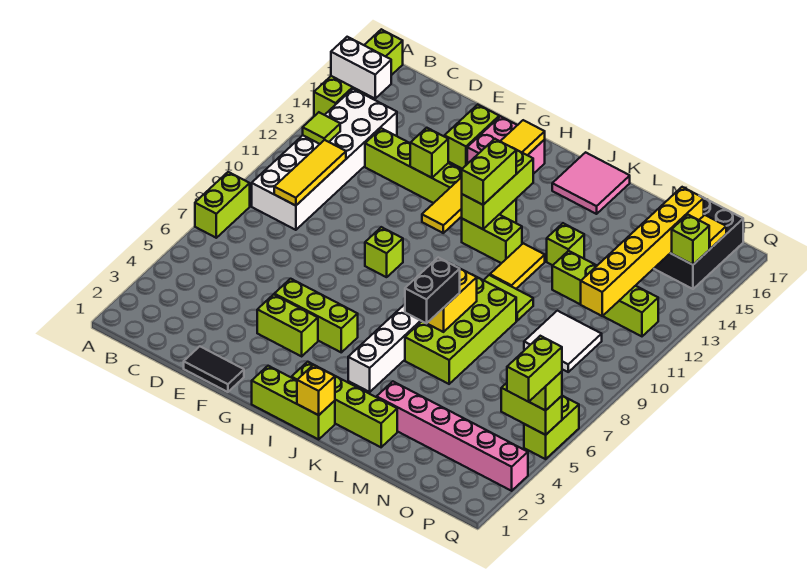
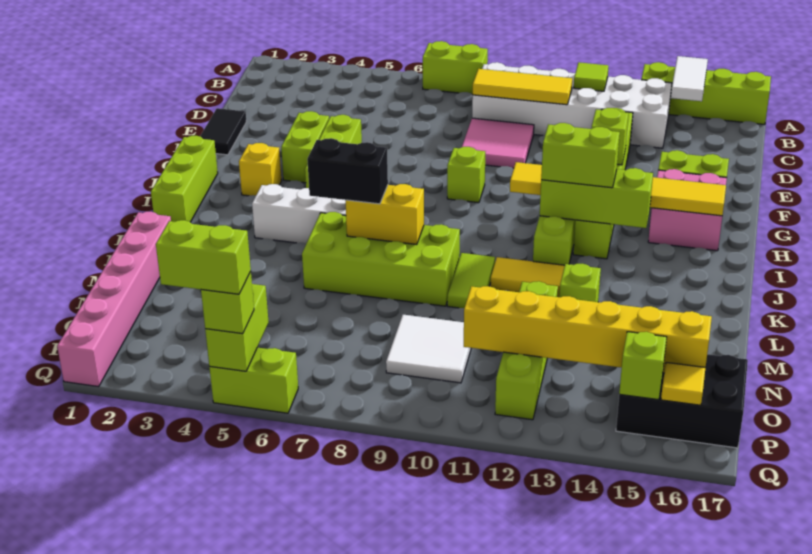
white 1x2 brick [331,37,391,99] -> white 1x2 tile [671,56,708,101]
lime 1x4 brick [291,362,397,447] -> none
yellow 1x1 brick [297,365,335,415] -> yellow 1x1 brick moved to [239,143,281,196]
pink 2x2 tile [552,152,630,214] -> pink 2x2 tile moved to [462,118,534,168]
pink 1x6 brick [377,381,528,491] -> pink 1x6 brick moved to [57,212,171,387]

